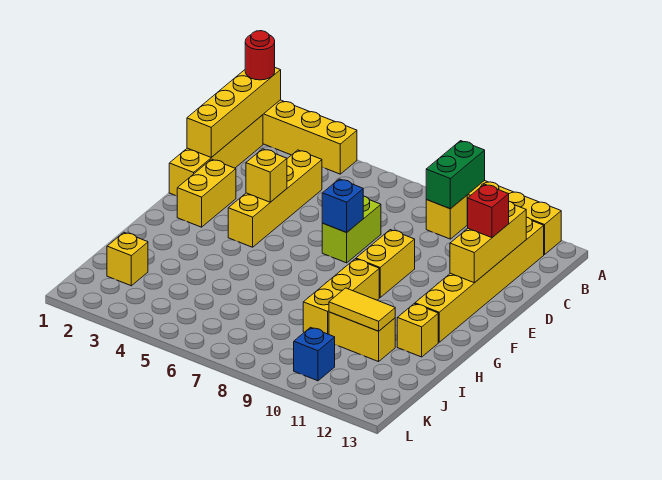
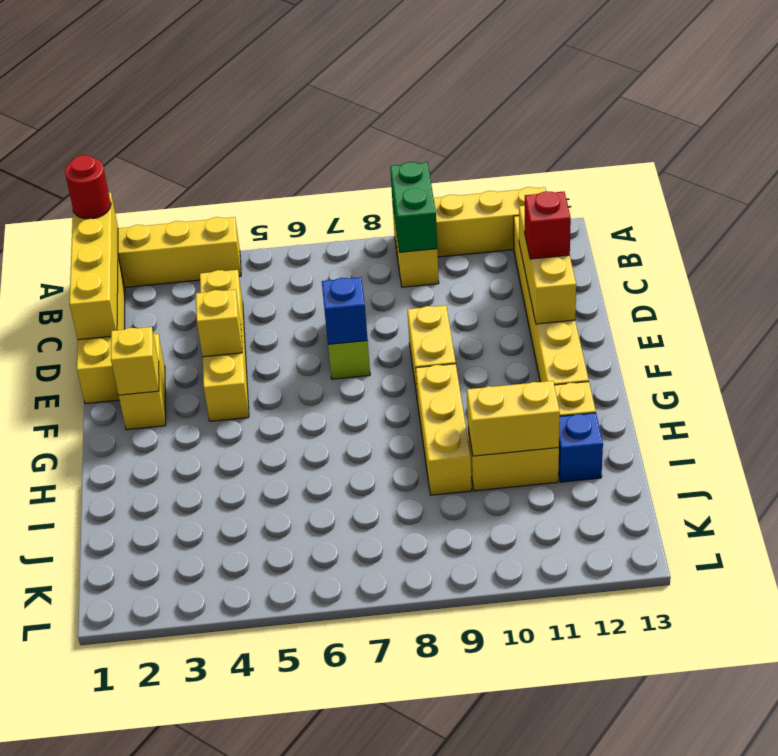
yellow 1x2 tile [329,288,395,331] -> yellow 1x2 brick [467,381,560,456]
yellow 1x1 brick [107,232,148,286] -> yellow 1x1 brick moved to [111,327,159,395]
blue 1x1 brick [294,327,335,381] -> blue 1x1 brick moved to [558,413,603,482]

